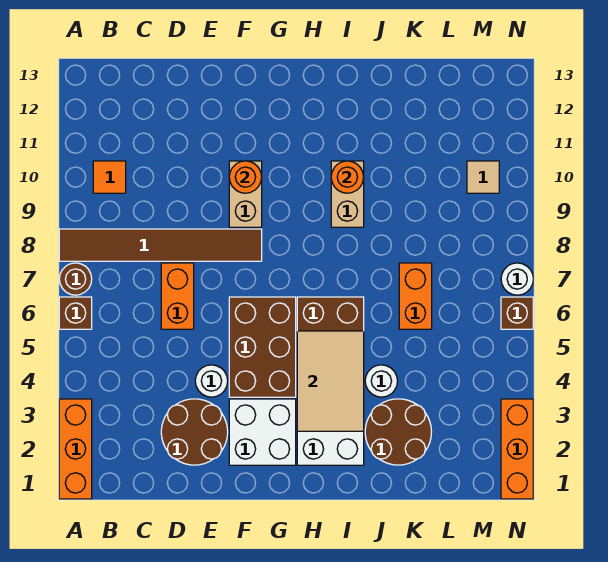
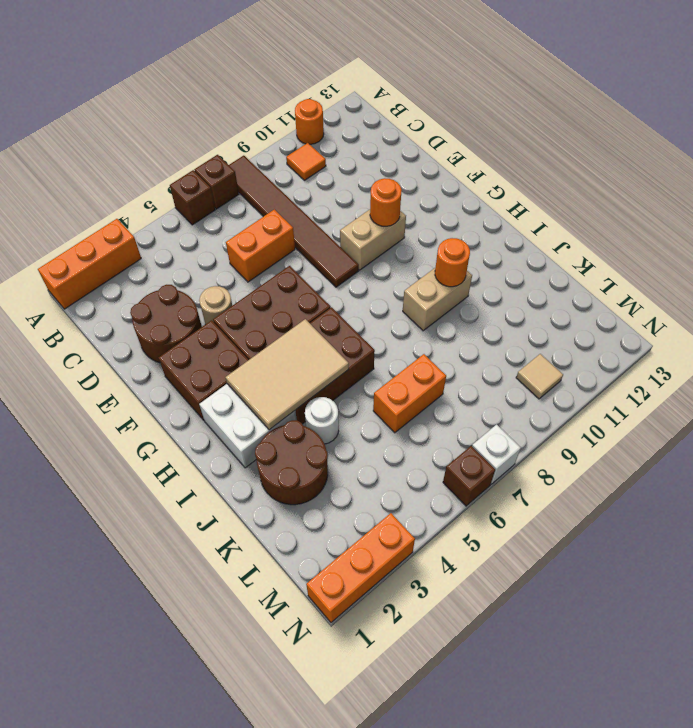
brown 1x1 round brick [59,263,92,295] -> brown 1x1 brick [194,155,239,209]
none -> orange 1x1 round brick [295,99,324,144]
white 1x1 round brick [195,365,228,397] -> tan 1x1 round brick [199,286,232,324]
white 2x2 brick [229,399,296,465] -> brown 2x2 brick [159,320,248,420]
white 1x1 round brick [501,263,533,295] -> white 1x1 brick [472,424,521,484]

